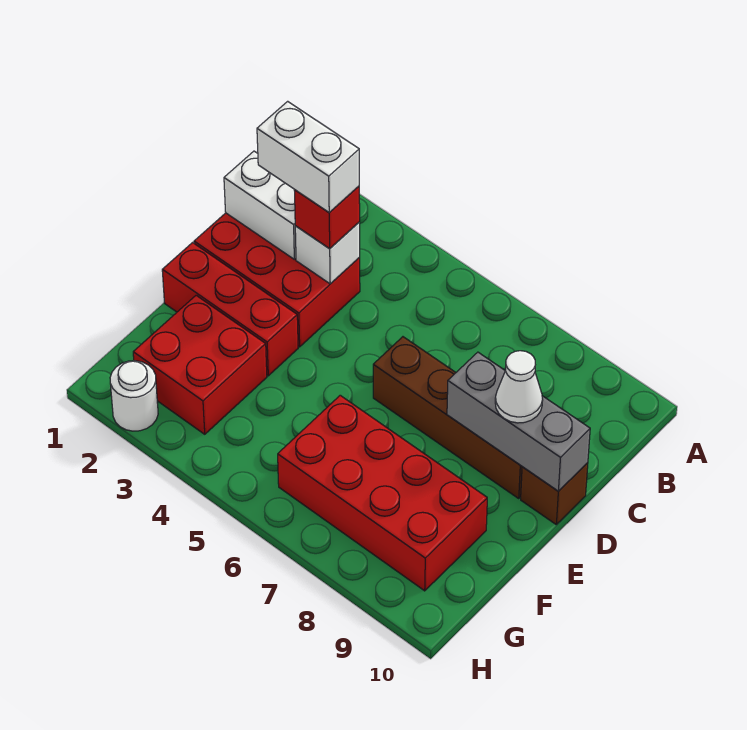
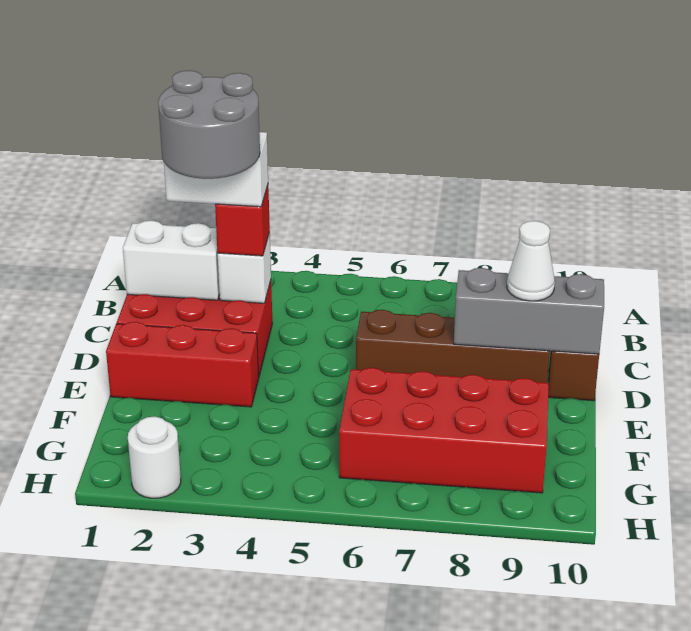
none -> grey 2x2 round brick [158,70,260,179]
red 2x2 brick [133,295,267,434] -> none

